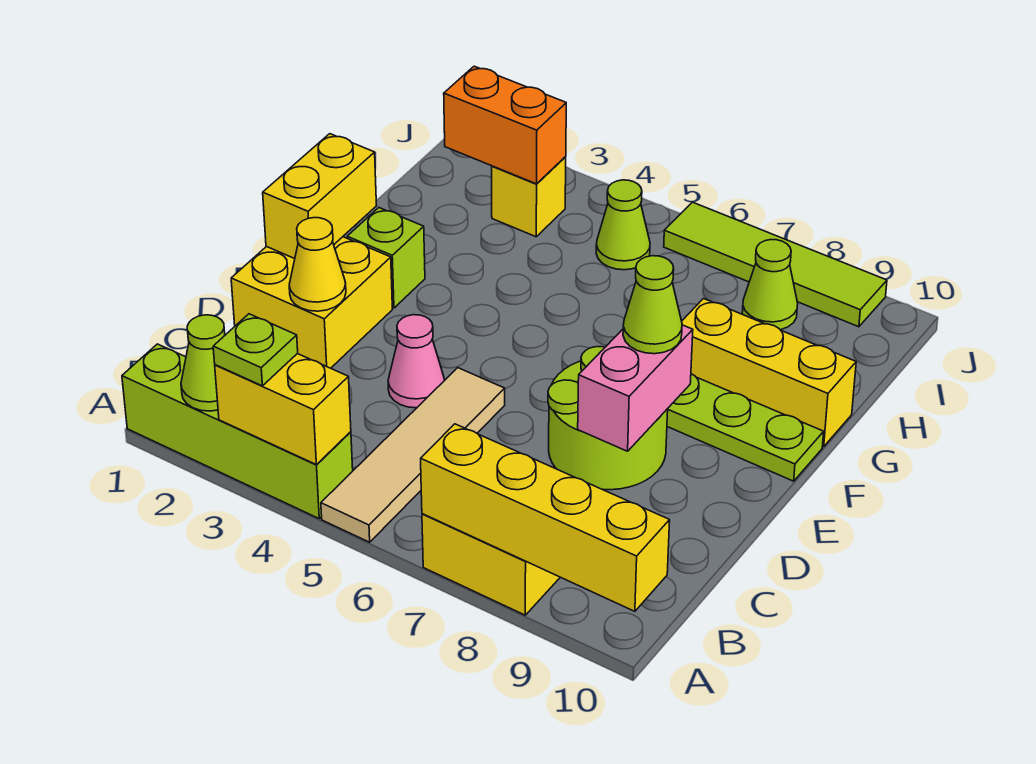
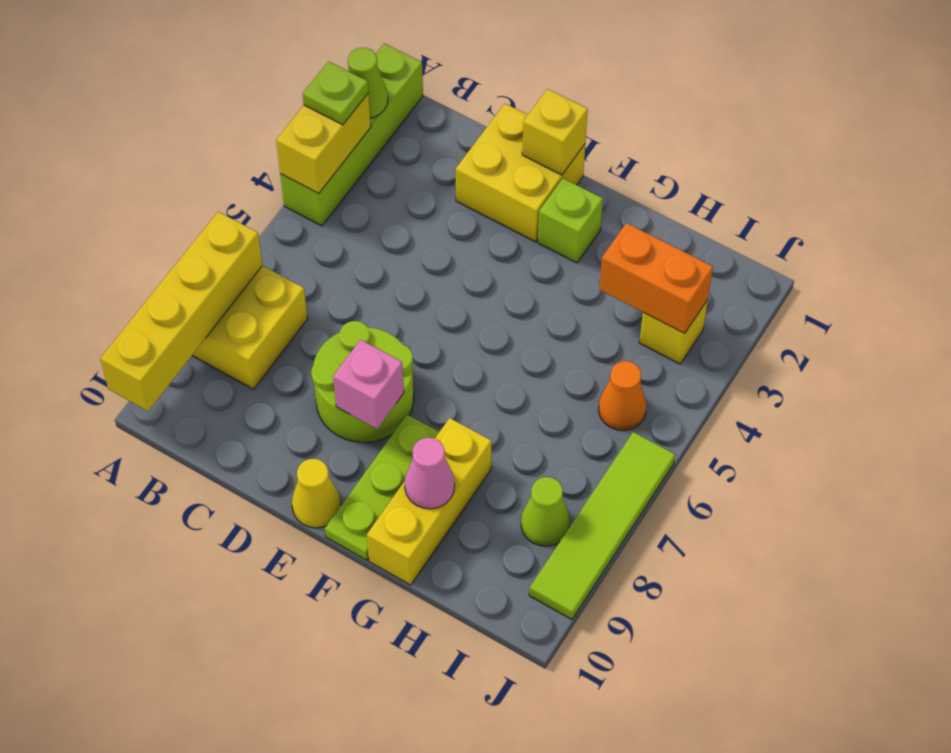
tan 1x4 tile [321,368,505,542] -> none
yellow 1x1 cone [289,218,346,311] -> yellow 1x1 cone moved to [292,459,341,528]
pink 1x1 cone [388,315,444,408] -> pink 1x1 cone moved to [405,438,455,509]
pink 1x2 brick [578,325,693,451] -> pink 1x1 brick [333,340,404,429]
yellow 1x2 brick [263,134,377,259] -> yellow 1x1 brick [522,89,588,175]
lime 1x1 cone [623,256,682,354] -> none
orange 1x2 brick [444,66,566,184] -> orange 1x2 brick turned to [599,223,713,333]
lime 1x1 cone [596,180,650,270] -> orange 1x1 cone [599,361,647,430]

